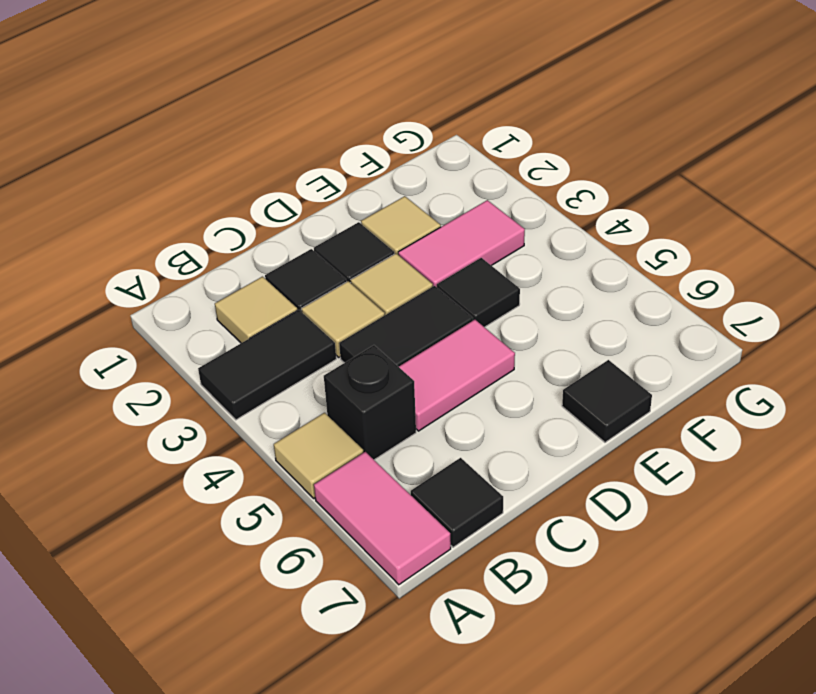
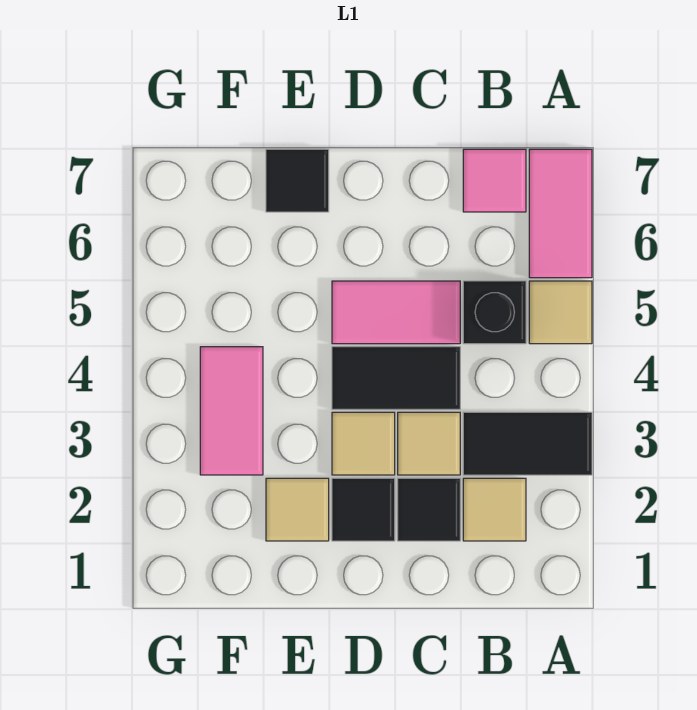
black 1x1 tile [411,458,503,547] -> pink 1x1 tile [463,149,526,212]
pink 1x2 tile [398,200,525,287] -> pink 1x2 tile turned to [200,347,263,475]
black 1x1 tile [437,258,520,327] -> none

